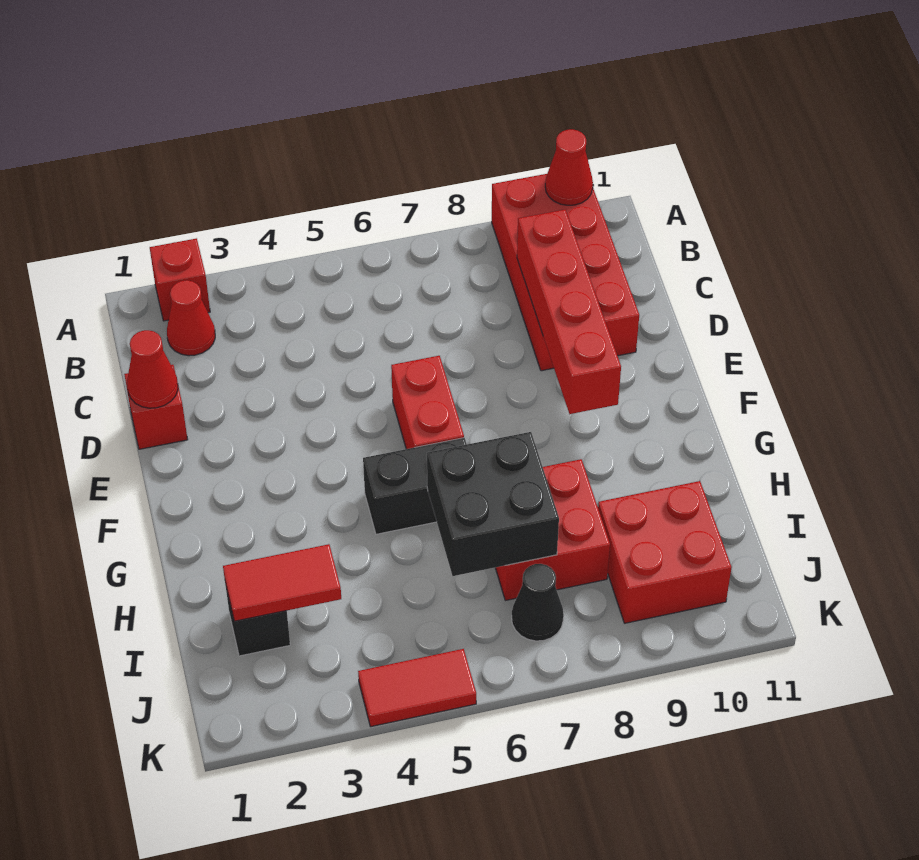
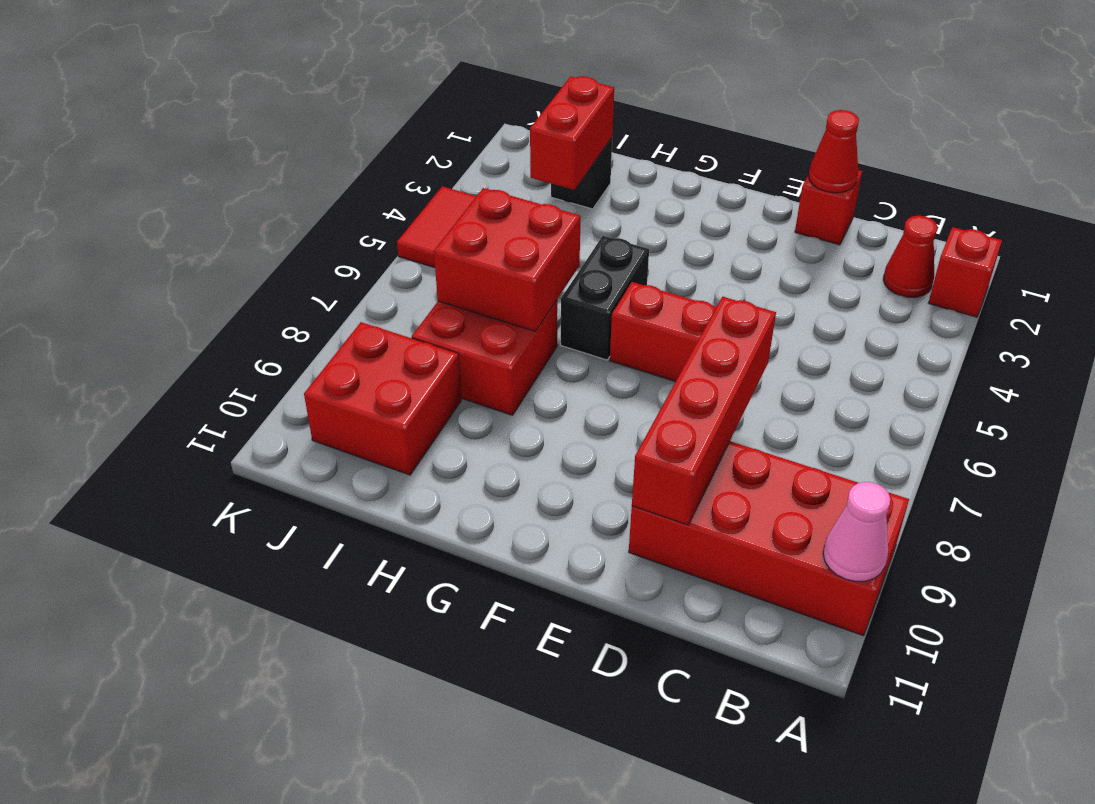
red 1x1 cone [545,129,593,205] -> pink 1x1 cone [823,482,890,581]
red 1x4 brick [517,210,621,414] -> red 1x4 brick turned to [632,297,776,525]
black 2x2 brick [427,432,559,576] -> red 2x2 brick [434,188,581,331]
red 1x2 tile [223,544,341,621] -> red 1x2 brick [530,76,614,190]
black 1x1 cone [512,564,564,641] -> none

